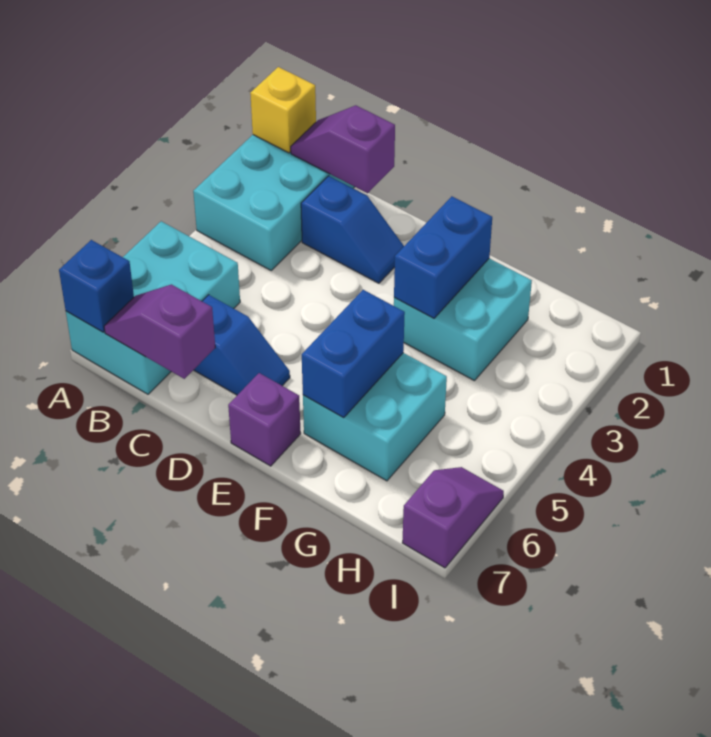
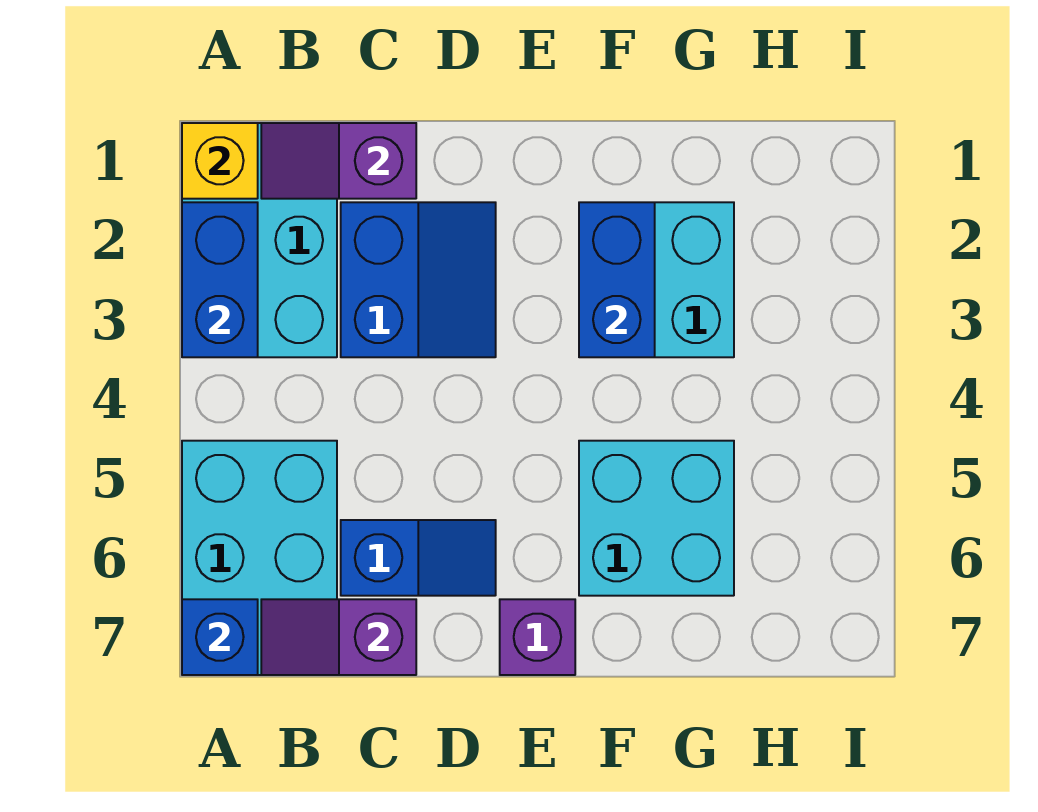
blue 1x2 slope [301,176,404,283] -> blue 2x2 slope [341,202,496,357]
blue 1x2 brick [302,290,405,418] -> blue 1x2 brick moved to [182,202,258,357]
purple 1x2 slope [402,467,504,568] -> none

